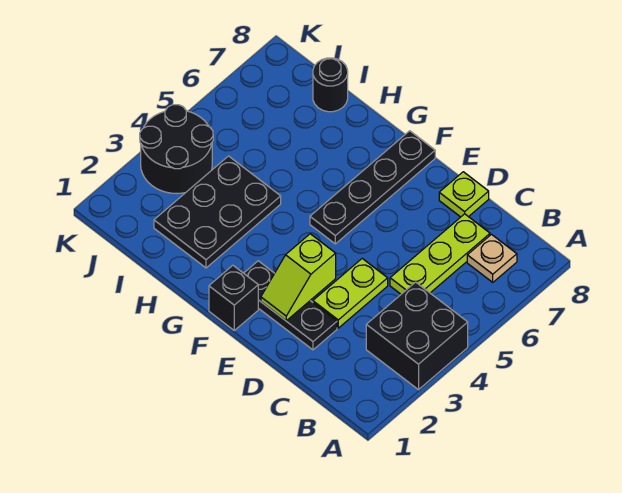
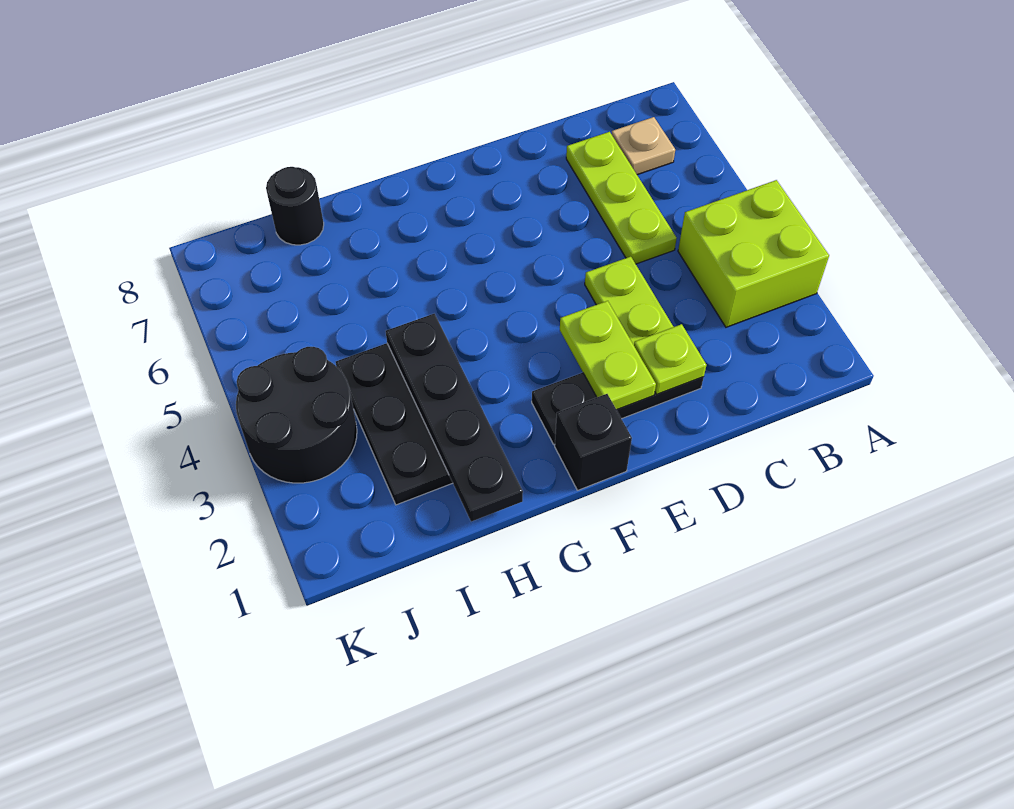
black 2x2 brick [366,282,468,390] -> lime 2x2 brick [678,180,829,327]
lime 1x1 plate [439,172,489,217] -> lime 1x1 plate moved to [634,324,706,394]
lime 1x2 slope [261,234,336,321] -> lime 1x2 plate [560,301,656,410]
black 1x4 plate [310,131,435,244] -> black 1x4 plate moved to [386,314,523,522]

